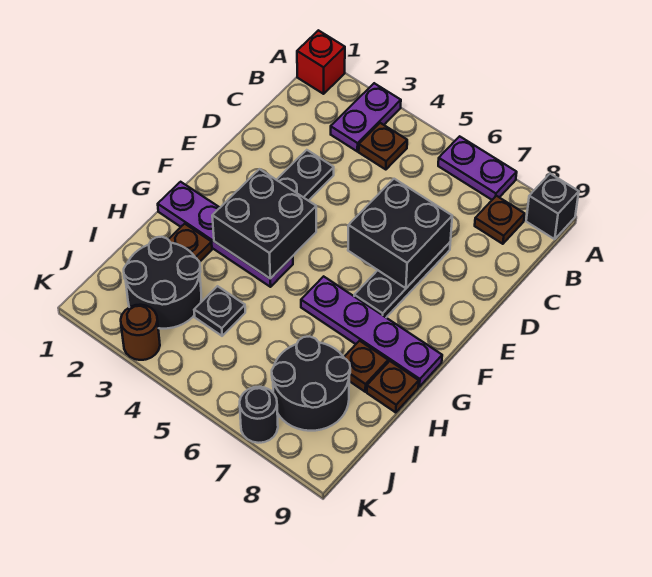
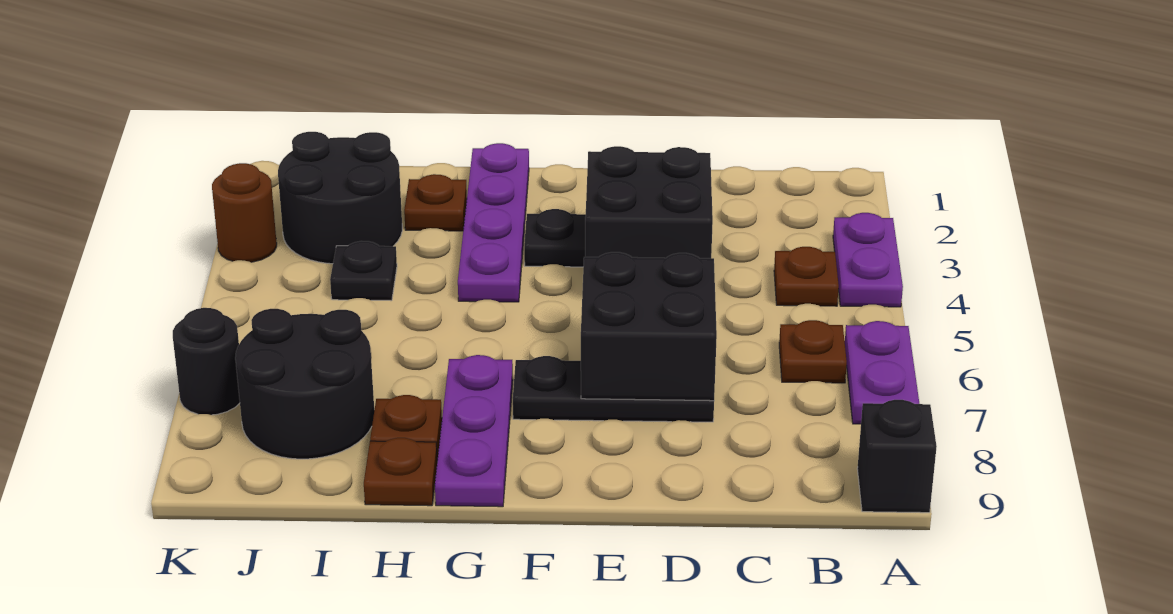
red 1x1 brick [297,30,345,94] -> none
purple 1x2 plate [331,83,401,151] -> purple 1x2 plate turned to [833,213,903,307]
brown 1x1 plate [475,196,525,244] -> brown 1x1 plate moved to [779,320,847,383]
black 2x2 brick [212,169,316,279] -> black 2x2 brick moved to [585,146,713,258]
purple 1x4 plate [301,276,442,387] -> purple 1x3 plate [435,355,513,507]

